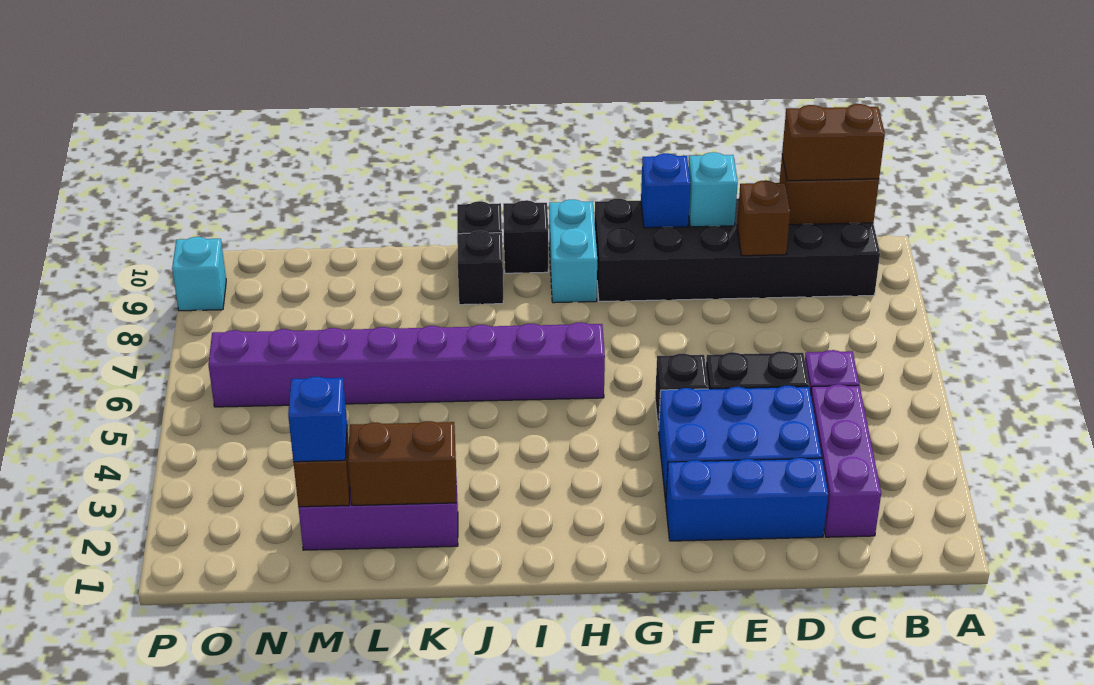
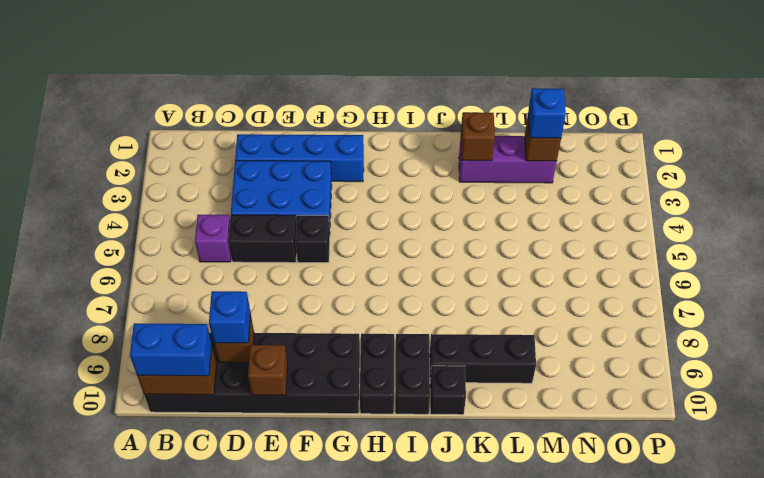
brown 1x2 brick [782,104,885,181] -> blue 1x2 brick [130,323,212,376]
purple 1x3 brick [811,384,881,537] -> none
blue 1x3 brick [666,458,828,541] -> blue 1x4 brick [235,134,364,182]
cyan 1x1 brick [688,152,738,227] -> brown 1x1 brick [248,345,288,395]
blue 1x1 brick [641,153,690,228] -> blue 1x1 brick moved to [209,291,251,343]
purple 1x8 brick [208,322,605,407] -> none
cyan 1x2 brick [549,200,597,303] -> black 1x2 brick [360,334,394,414]
black 1x1 brick [503,200,548,273] -> black 1x2 brick [395,334,430,414]
black 1x1 brick [457,231,503,305] -> black 1x3 brick [430,334,536,383]
brown 1x2 brick [348,421,456,505] -> brown 1x1 brick [461,113,495,161]
cyan 1x1 brick [172,237,226,311] -> none

